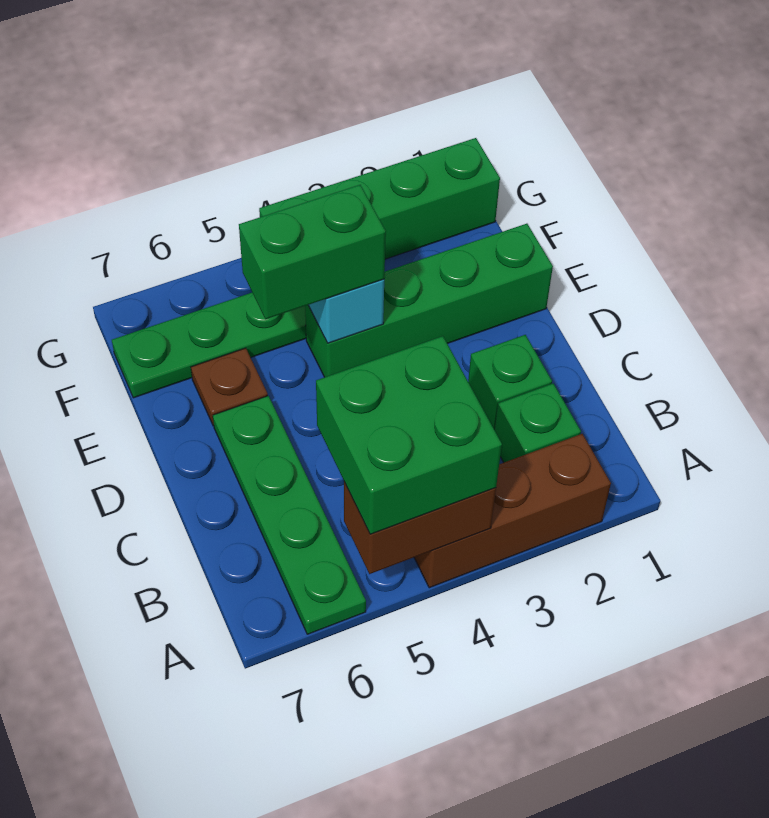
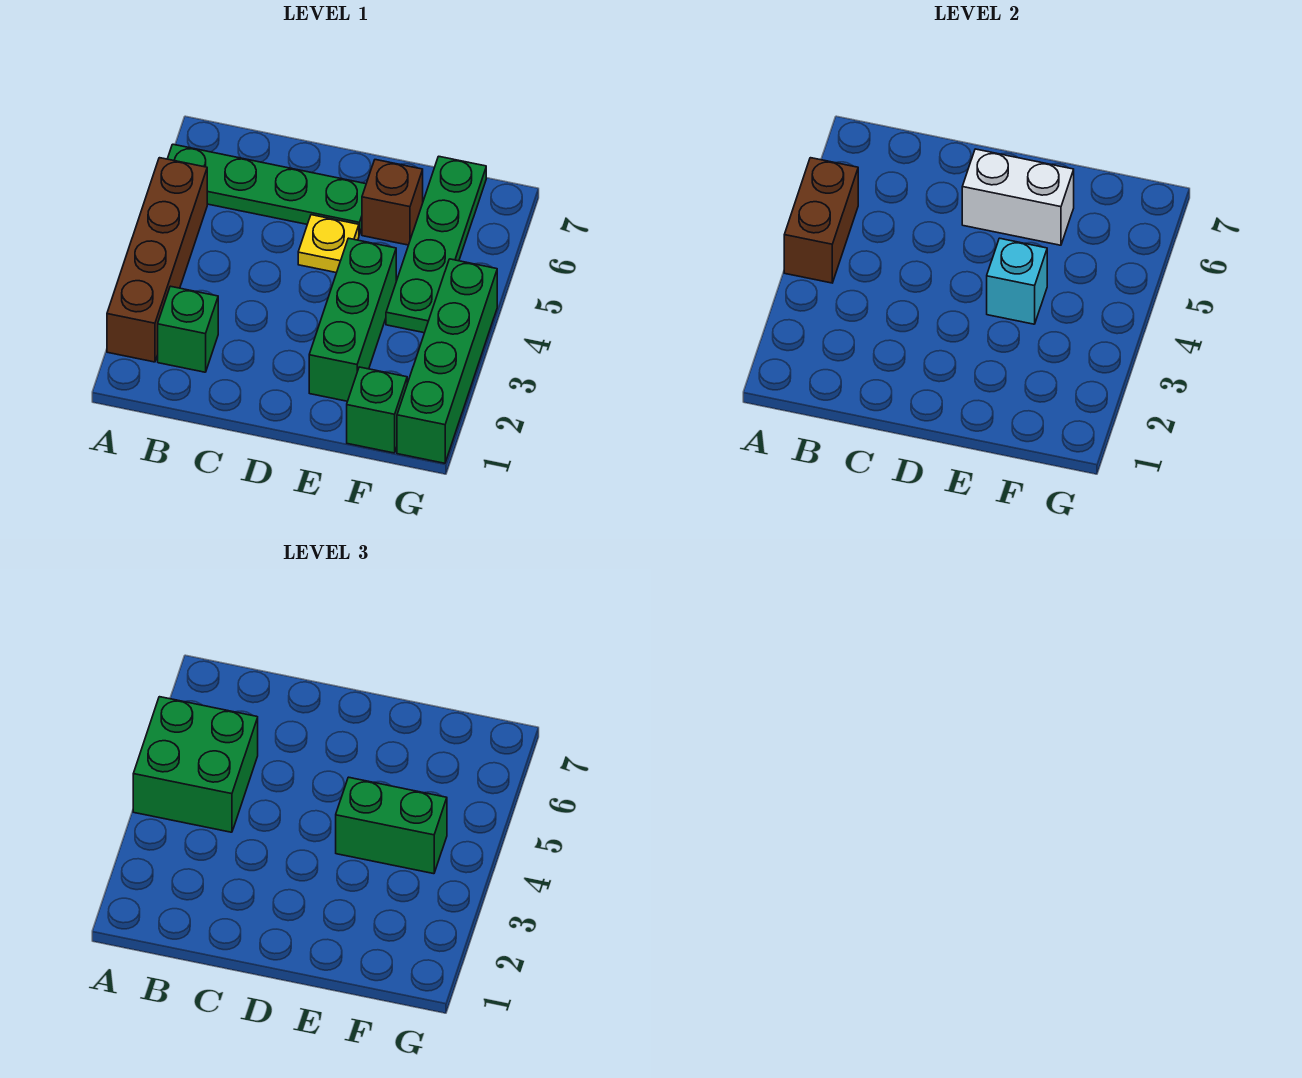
brown 1x3 brick [414,434,611,588] -> brown 1x4 brick [107,158,207,362]
green 1x1 brick [468,335,552,430] -> green 1x1 brick moved to [347,367,407,453]
none -> yellow 1x1 plate [298,215,359,273]
none -> white 1x2 brick [962,149,1074,245]
green 1x4 brick [305,224,553,377] -> green 1x3 brick [309,238,396,401]
green 1x2 brick [239,185,386,319] -> green 1x2 brick turned to [336,777,447,874]
brown 1x1 plate [191,348,268,426] -> brown 1x1 brick [362,160,423,245]

